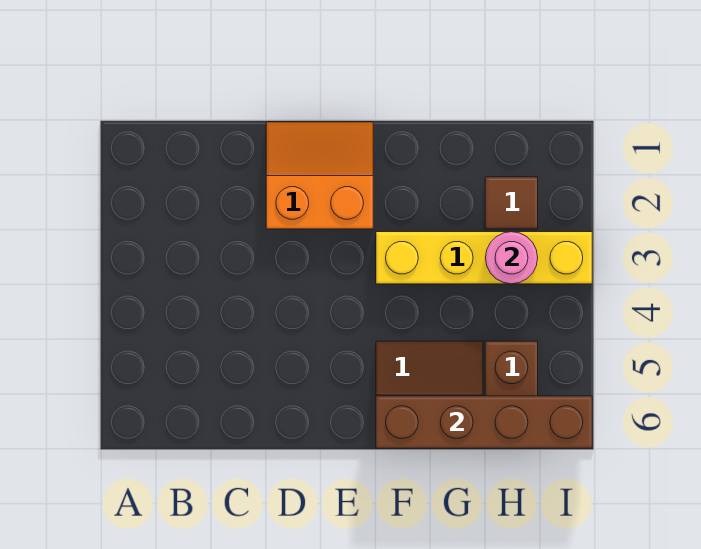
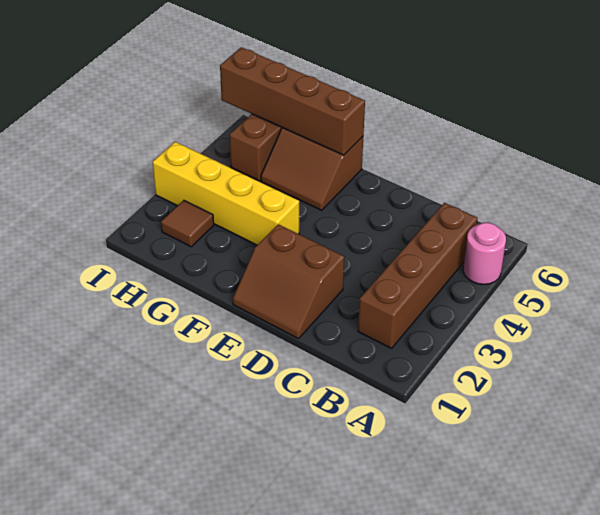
none -> brown 1x4 brick [358,203,477,348]
orange 2x2 slope [266,122,373,229] -> brown 2x2 slope [233,224,344,339]
pink 1x1 round brick [486,232,538,284] -> pink 1x1 round brick moved to [463,223,506,284]

